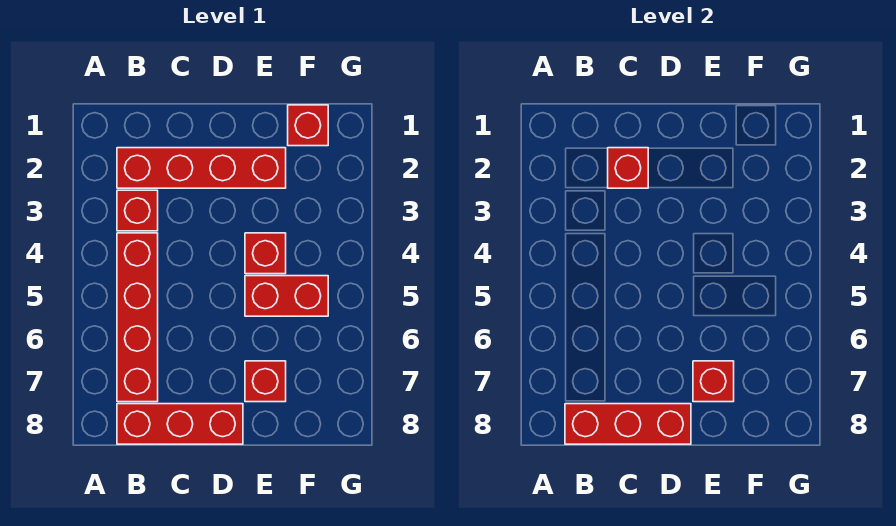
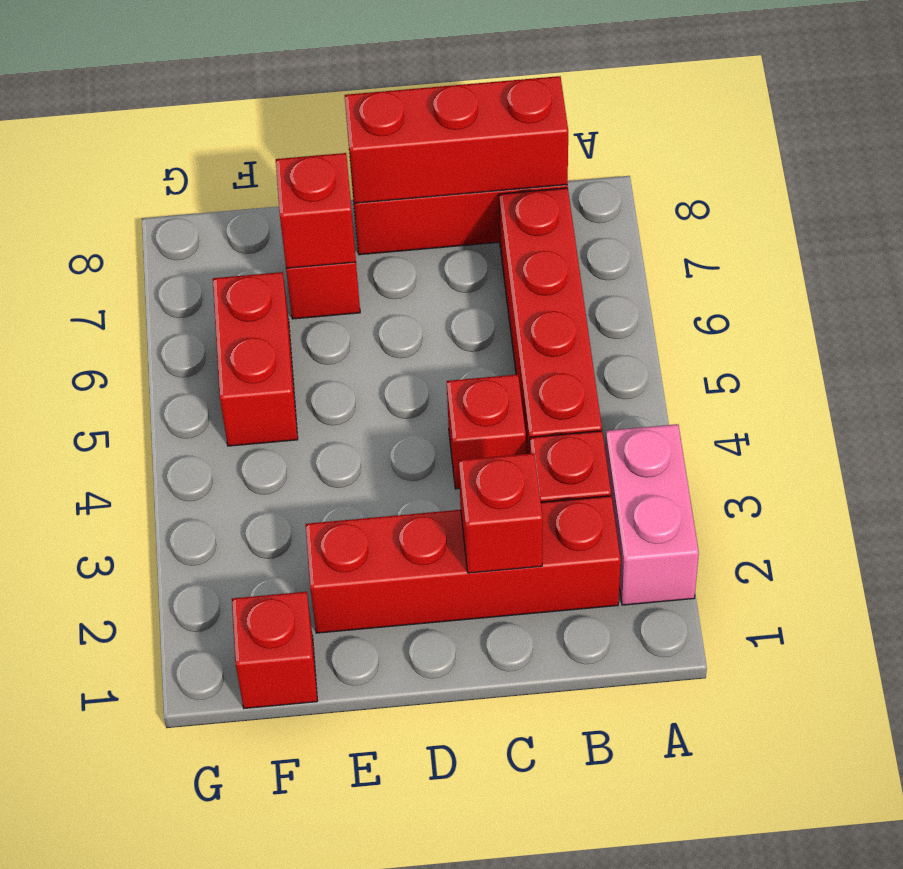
none -> pink 1x2 brick [605,424,699,605]
red 1x1 brick [245,233,286,274] -> red 1x1 brick moved to [447,375,526,489]
red 1x2 brick [245,276,328,316] -> red 1x2 brick turned to [213,272,298,446]

